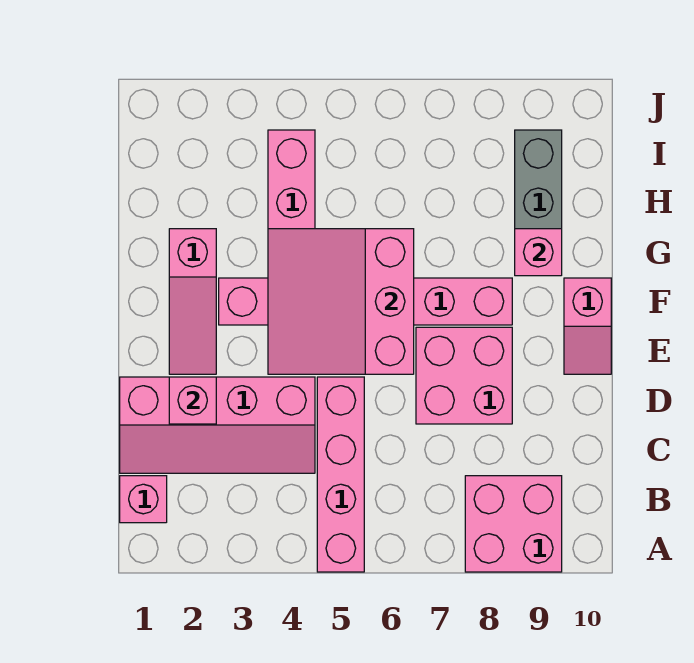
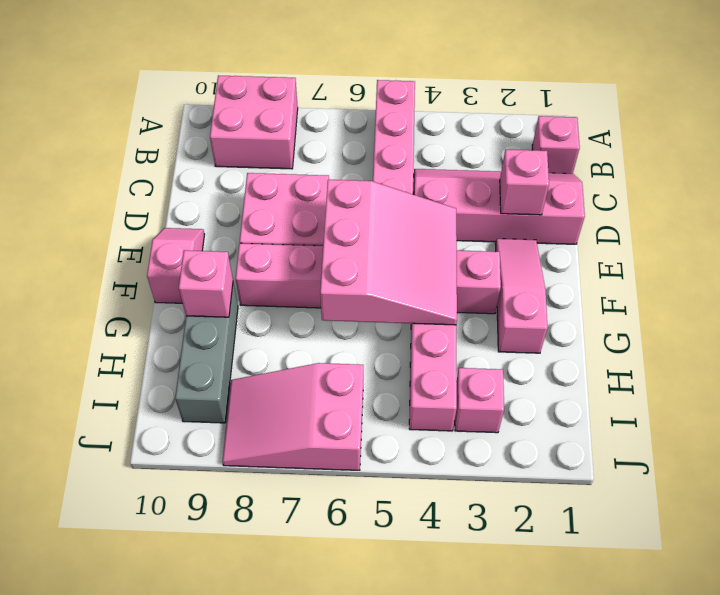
none -> pink 1x1 brick [455,368,504,433]
none -> pink 2x3 slope [222,363,363,470]

